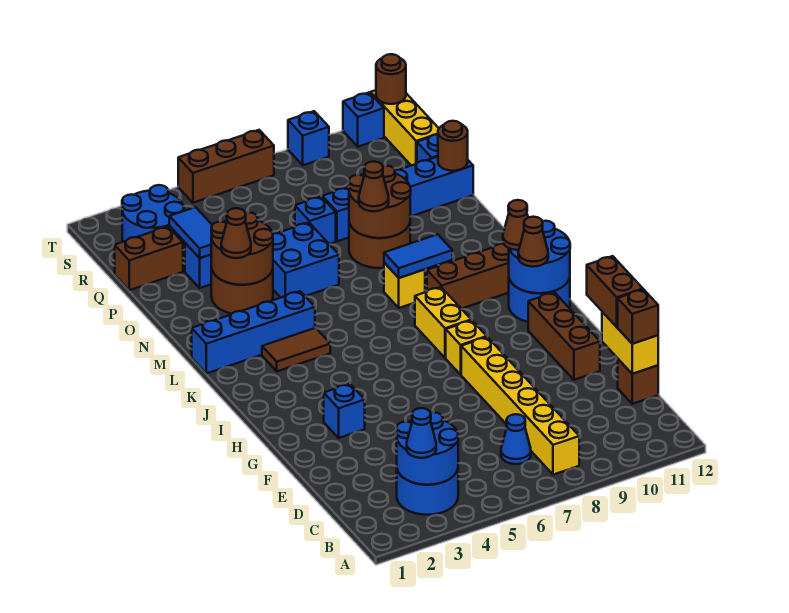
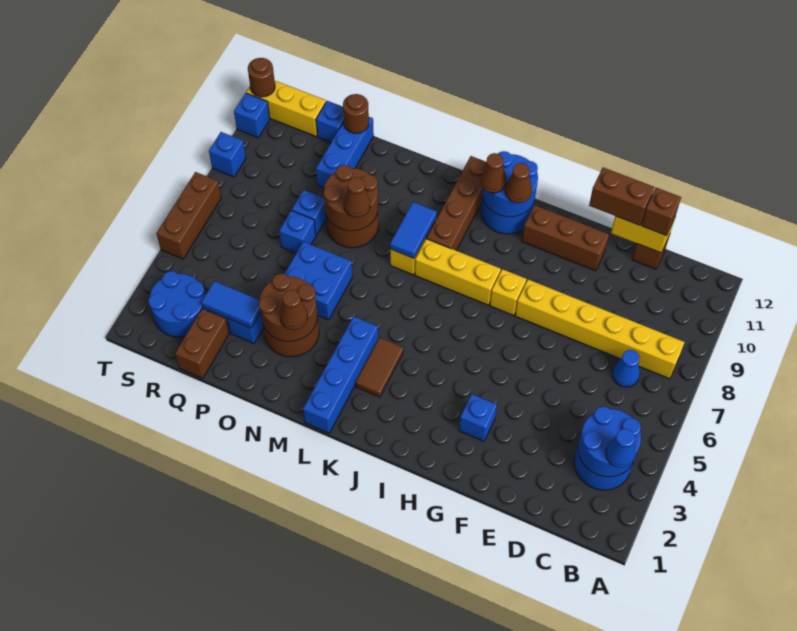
yellow 1x2 brick [415,287,471,358] -> yellow 1x3 brick [415,239,501,305]

